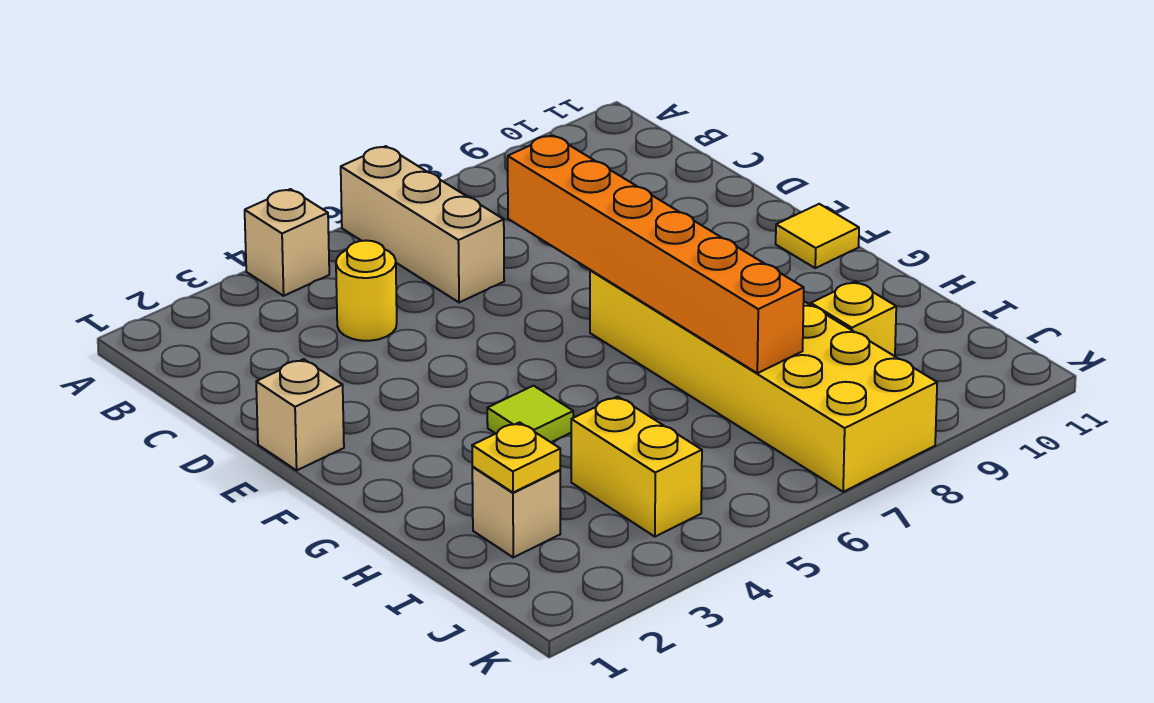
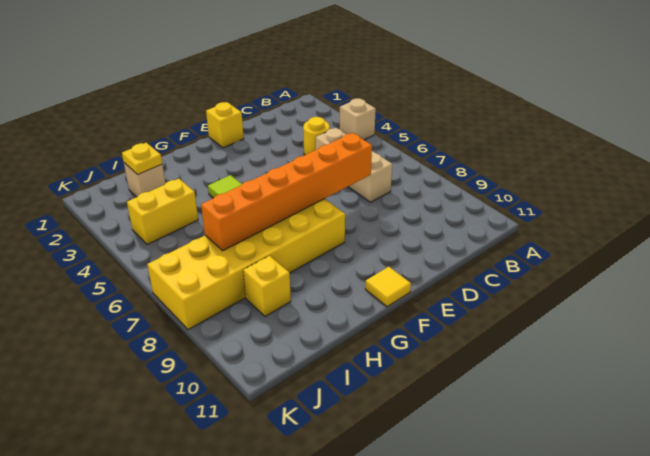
tan 1x3 brick [341,146,504,302] -> tan 1x3 brick turned to [316,128,392,202]
tan 1x1 brick [256,359,344,470] -> yellow 1x1 brick [206,102,244,148]

